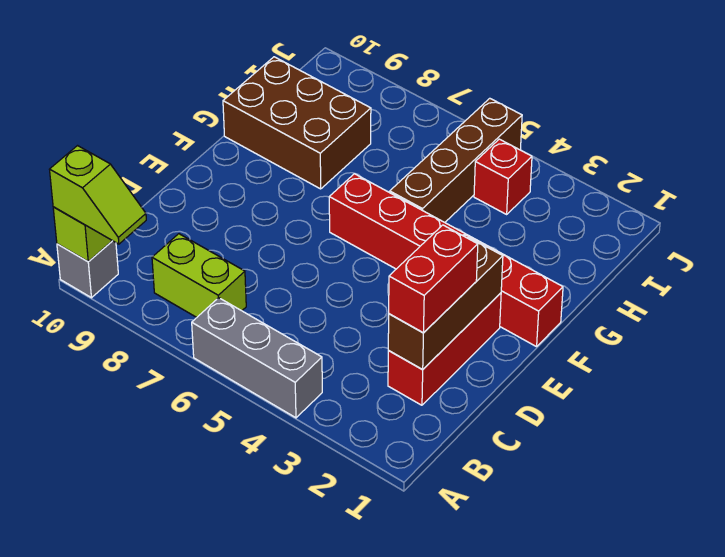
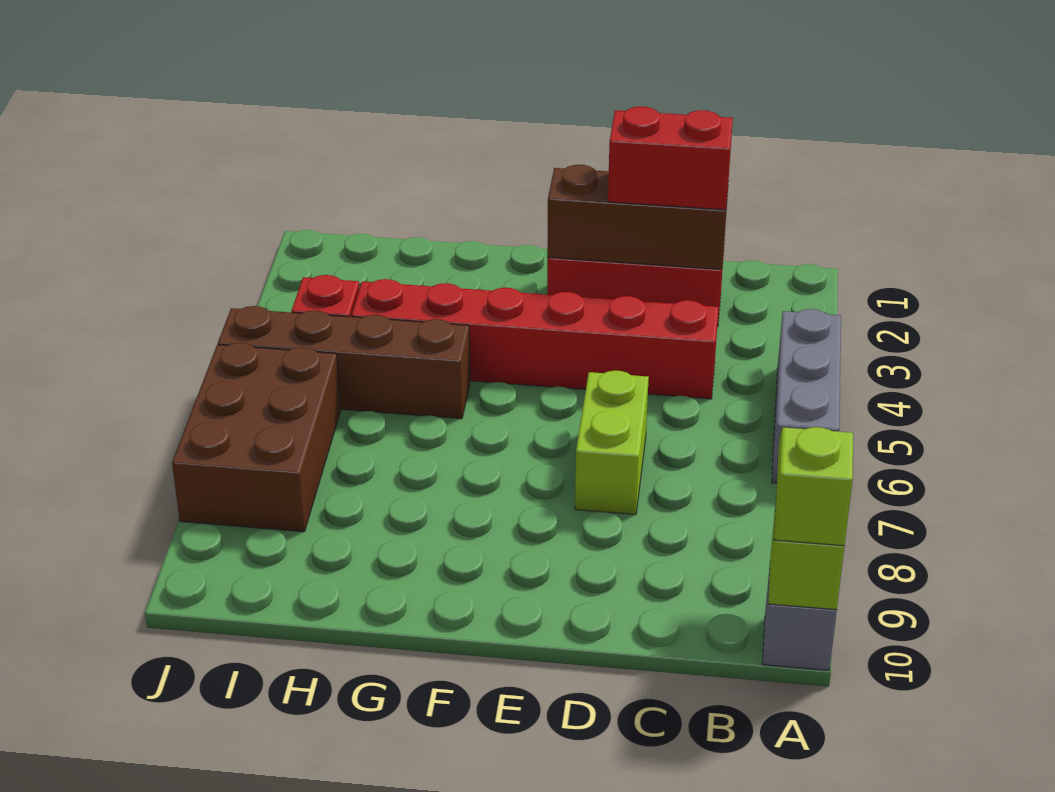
lime 1x2 brick [152,234,246,317] -> lime 1x2 brick moved to [575,370,649,515]
red 1x6 brick [329,174,563,347] -> red 1x6 brick turned to [351,279,719,399]
brown 2x3 brick [223,57,371,189] -> brown 2x3 brick moved to [172,343,340,532]

